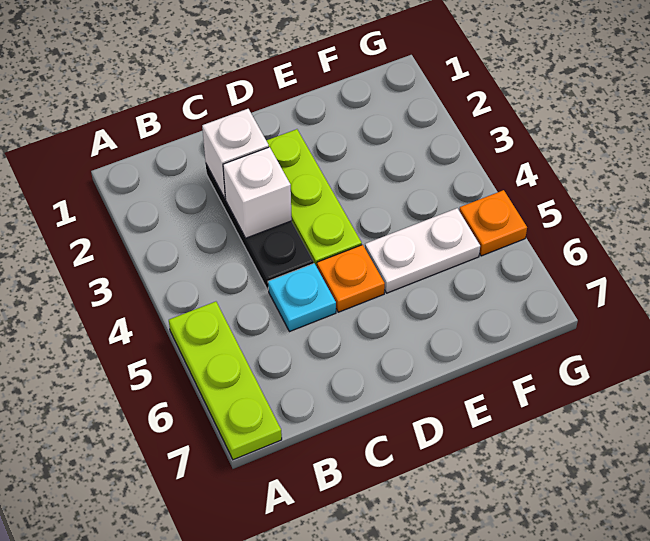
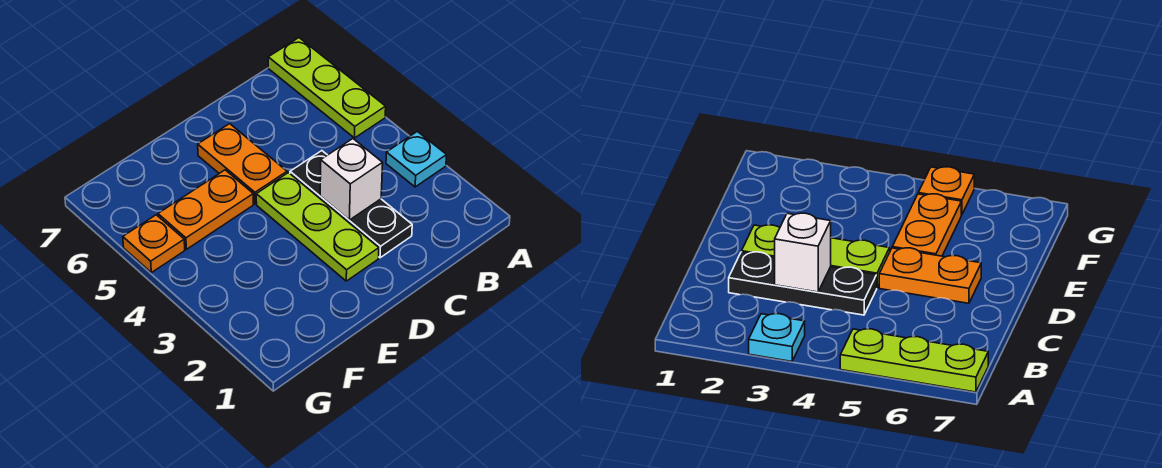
white 1x1 brick [202,109,269,199] -> none
cyan 1x1 plate [268,263,336,332] -> cyan 1x1 plate moved to [386,131,447,187]
orange 1x1 plate [317,245,385,312] -> orange 1x2 plate [198,124,287,204]
white 1x2 plate [365,208,480,293] -> orange 1x2 plate [158,170,253,249]

